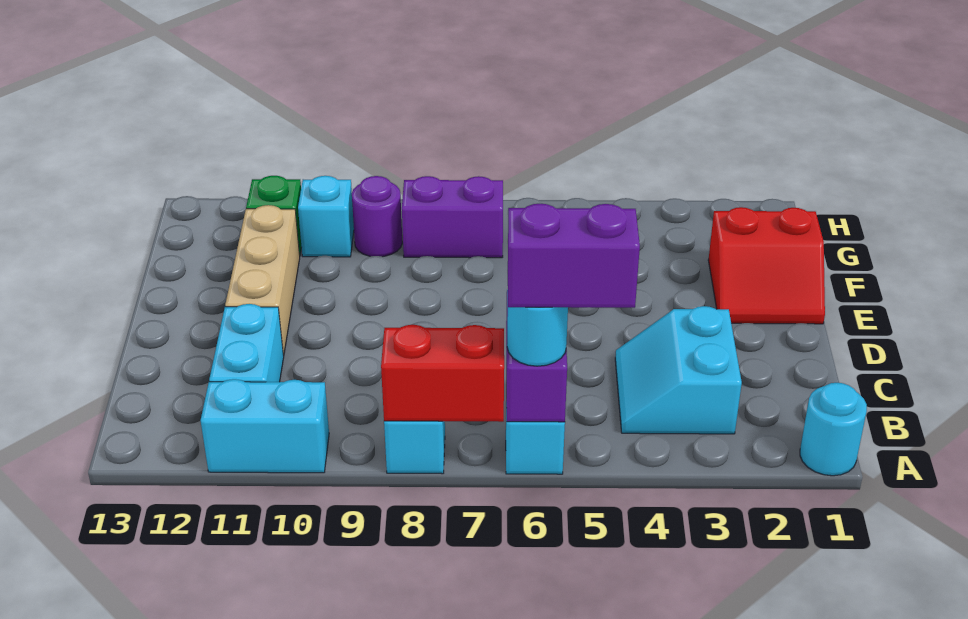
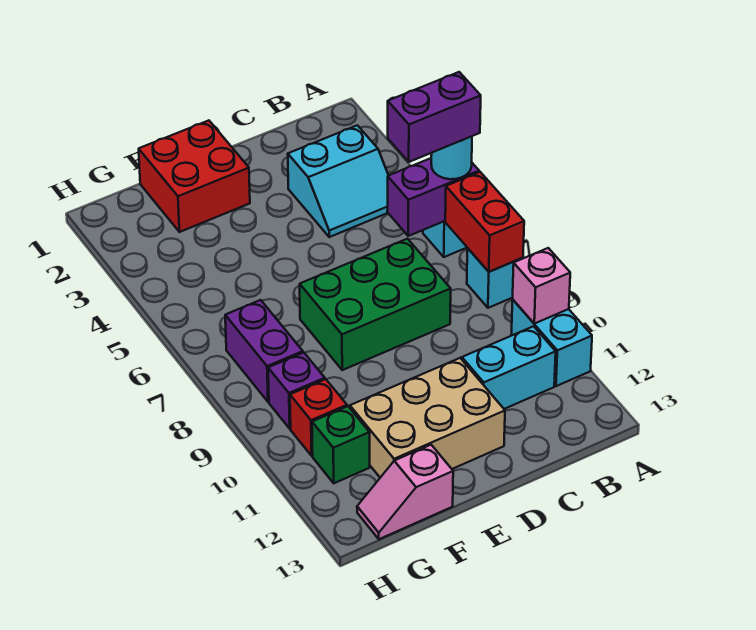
cyan 1x1 round brick [800,383,867,476] -> none
purple 1x2 brick [508,204,640,308] -> purple 1x2 brick turned to [388,72,481,162]
none -> pink 1x1 brick [513,248,570,324]
none -> green 2x3 brick [300,239,451,370]
tan 1x3 brick [225,205,300,356] -> tan 2x3 brick [350,358,505,478]
red 2x2 slope [708,207,825,324] -> red 2x2 brick [139,121,250,232]
none -> pink 1x2 slope [357,445,453,539]
purple 1x1 round brick [352,176,402,257] -> purple 1x1 brick [268,353,325,429]
cyan 1x1 brick [298,176,354,257] -> red 1x1 brick [290,379,347,456]

